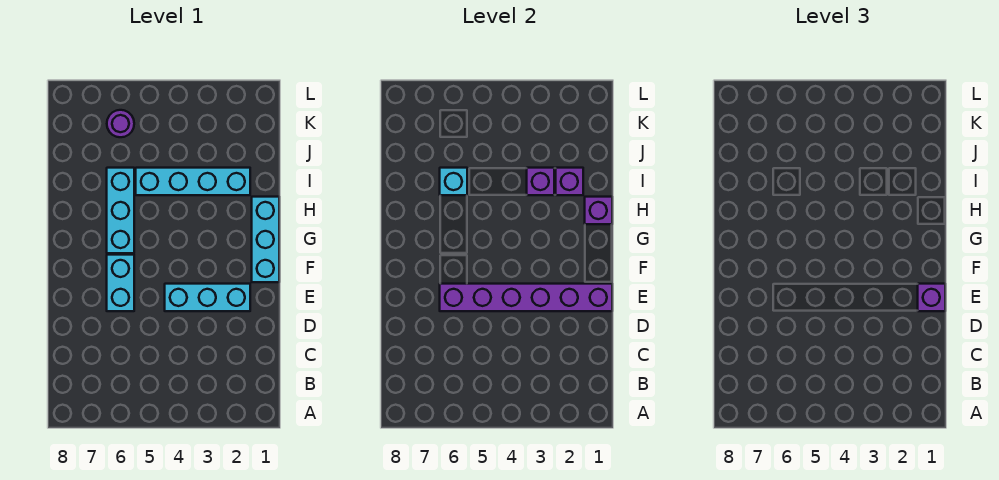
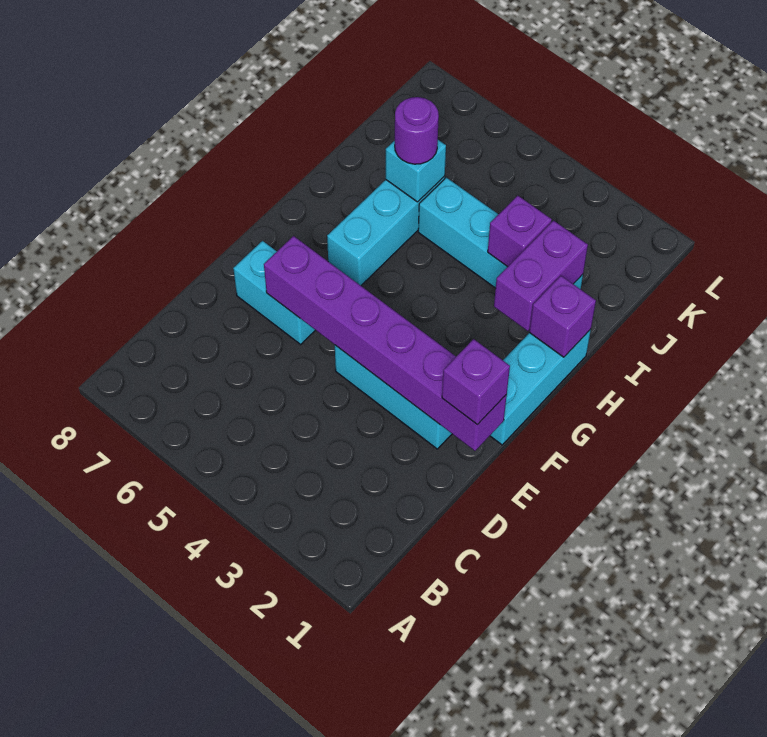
cyan 1x2 brick [107,255,134,311] -> cyan 1x2 brick turned to [233,241,315,344]
purple 1x1 brick [556,168,583,195] -> purple 1x2 brick [494,221,588,331]
purple 1x1 round brick [107,110,134,137] -> purple 1x1 round brick moved to [395,97,439,164]

